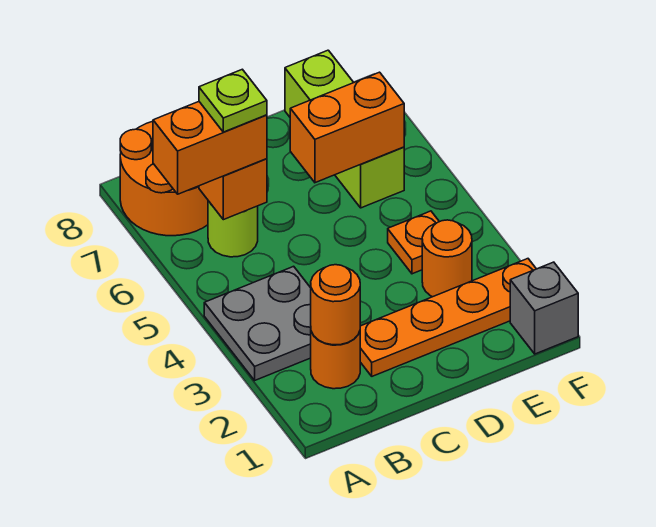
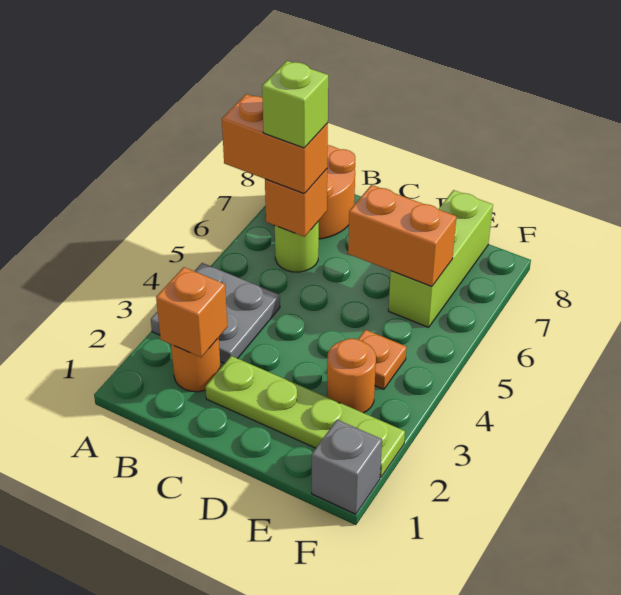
orange 1x1 round brick [311,265,360,345] -> orange 1x1 brick [156,267,227,357]
lime 1x1 plate [199,69,267,132] -> lime 1x1 brick [262,61,328,148]
orange 1x4 plate [360,259,536,376] -> lime 1x4 plate [206,356,405,477]

